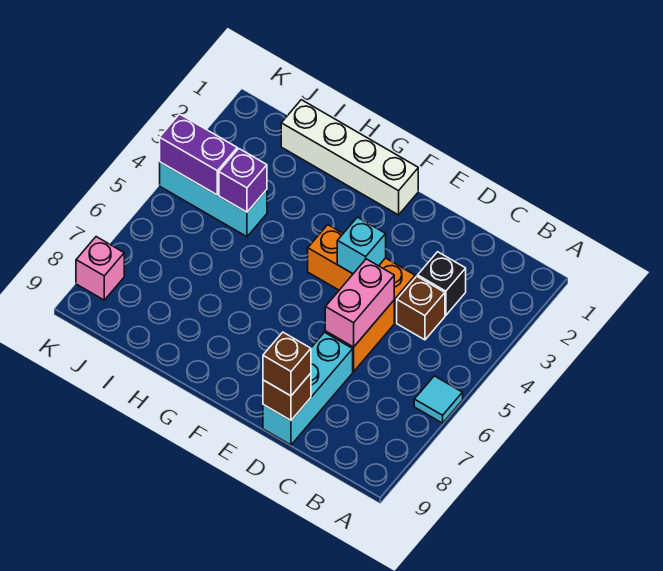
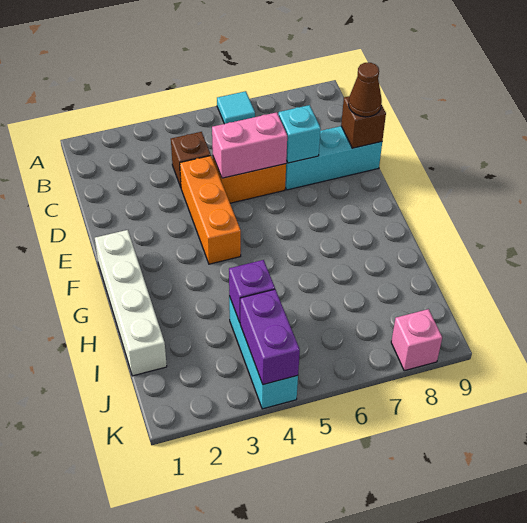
black 1x1 brick [418,252,466,315] -> none
brown 1x1 brick [263,332,311,396] -> brown 1x1 cone [348,63,382,117]
cyan 1x1 brick [337,217,386,274] -> cyan 1x1 brick moved to [278,105,321,163]

